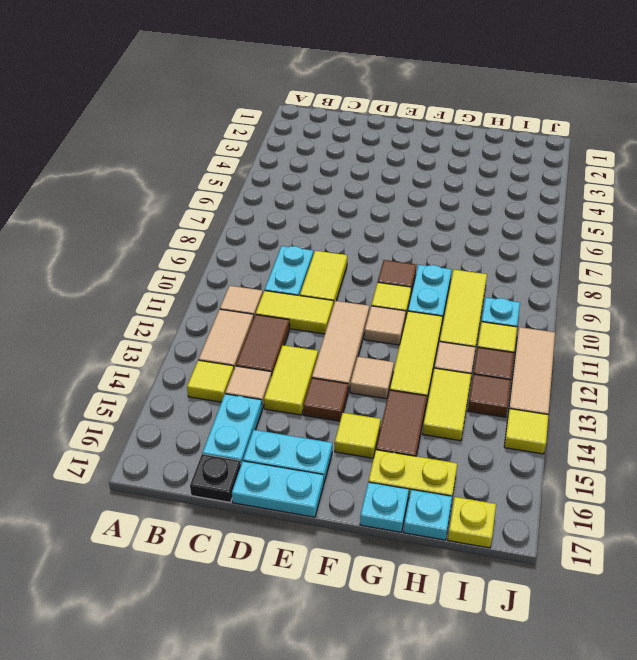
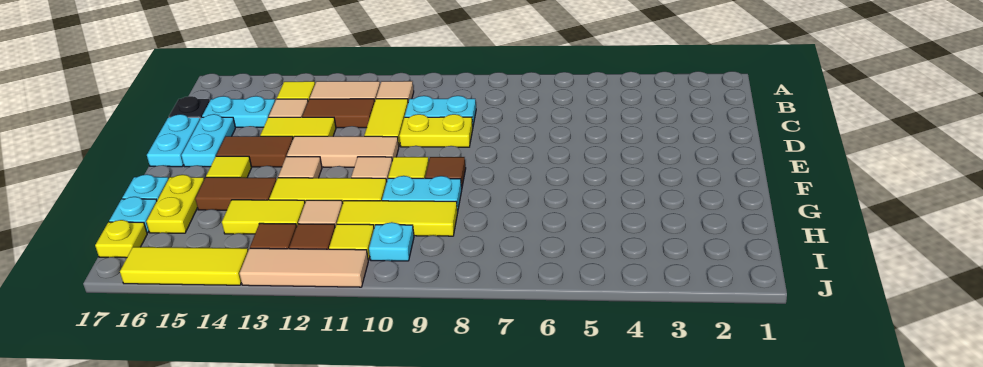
yellow 1x2 tile [300,251,347,306] -> yellow 1x2 plate [399,114,473,147]
brown 1x1 tile [303,378,348,421] -> brown 1x2 tile [216,136,293,167]
yellow 1x1 tile [504,409,548,454] -> yellow 1x3 tile [120,247,248,285]

